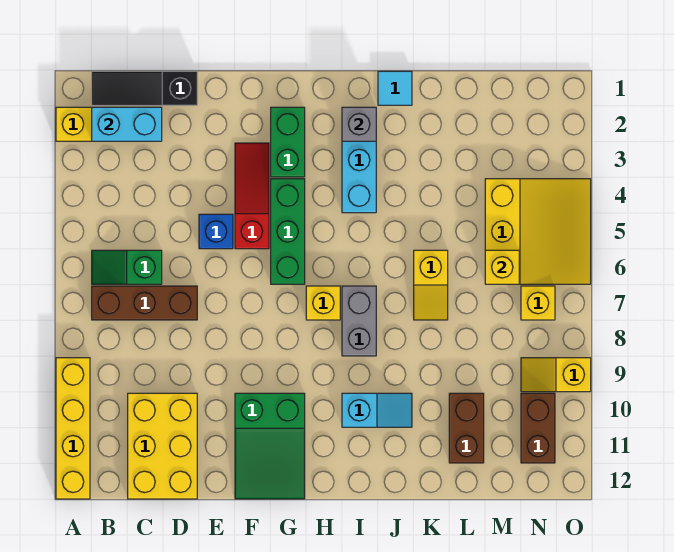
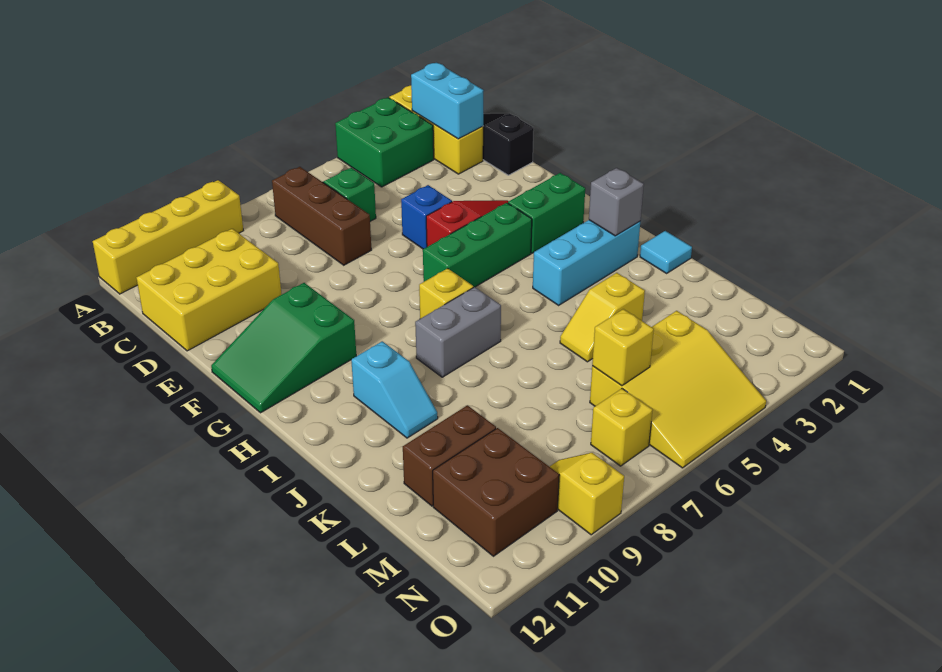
none -> green 2x2 brick [335,98,434,187]
yellow 1x2 slope [414,250,448,320] -> yellow 1x2 slope moved to [560,273,645,362]
brown 1x2 brick [521,393,555,463] -> brown 2x2 brick [433,428,559,556]

